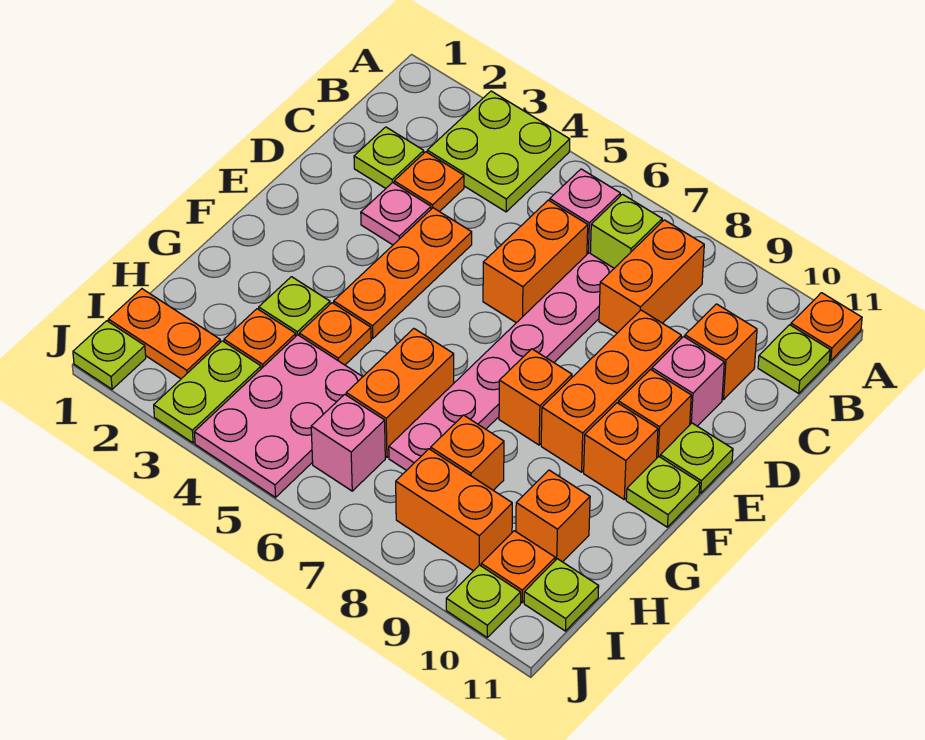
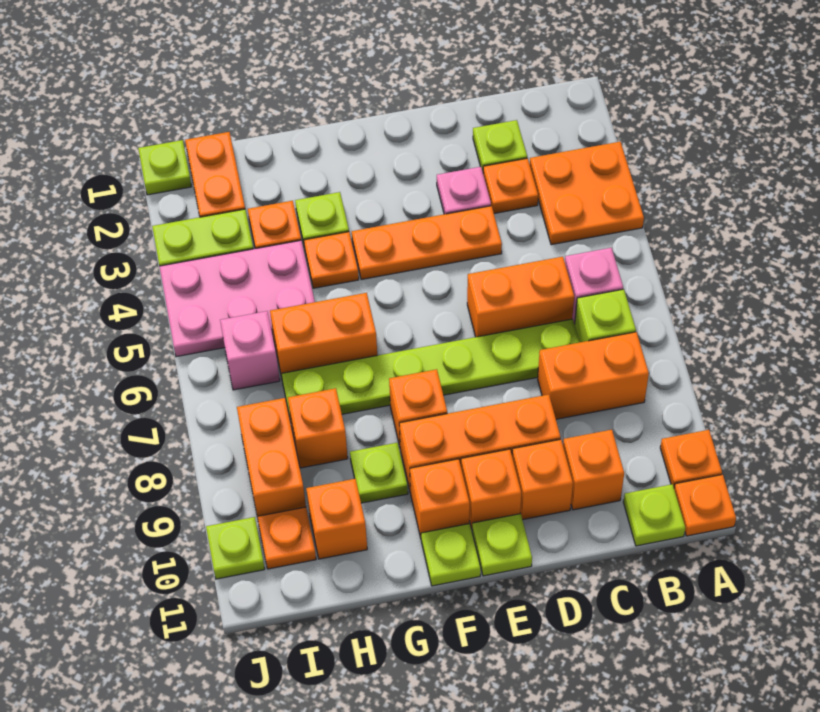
lime 2x2 plate [427,91,570,212] -> orange 2x2 plate [530,142,644,245]
none -> orange 1x1 plate [660,430,722,487]
pink 1x6 plate [389,253,614,470] -> lime 1x6 plate [281,319,580,421]
pink 1x1 brick [652,337,724,426] -> orange 1x1 brick [512,439,573,520]
lime 1x1 plate [524,559,599,631] -> lime 1x1 plate moved to [350,443,408,503]

